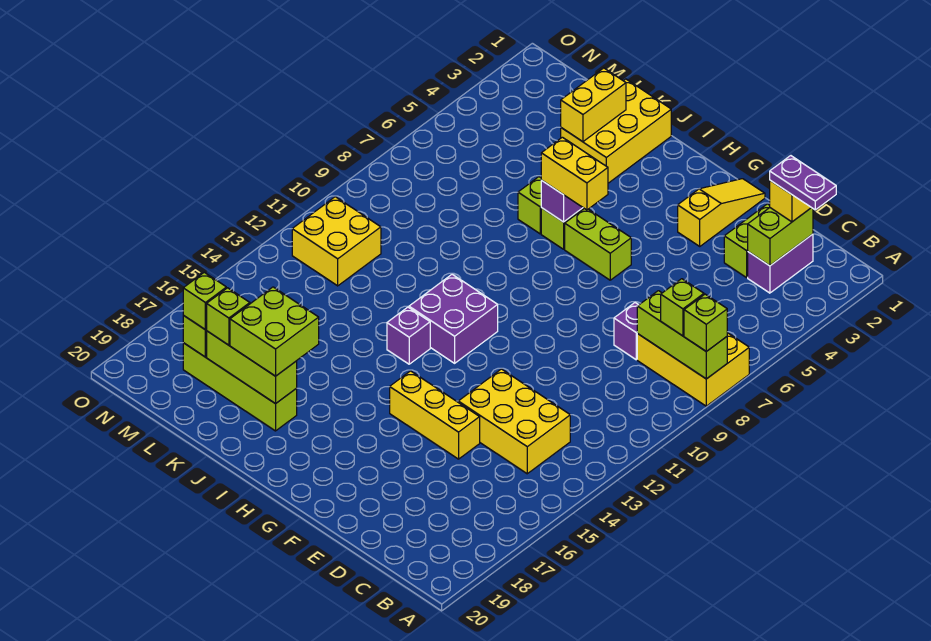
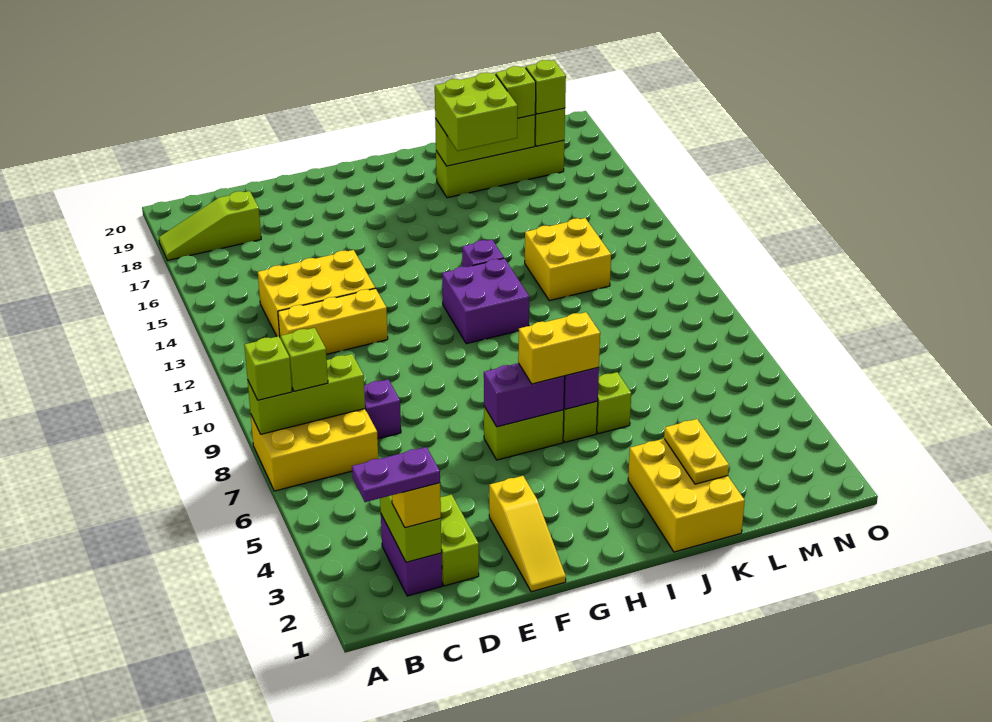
none -> lime 1x3 slope [159,191,261,260]
yellow 1x3 brick [390,371,480,459] -> yellow 1x3 brick moved to [278,288,388,354]
none -> purple 1x2 brick [484,363,565,427]
yellow 1x2 brick [561,68,626,142] -> yellow 1x2 plate [664,419,729,484]
yellow 2x2 brick [292,197,381,286] -> yellow 2x2 brick moved to [525,218,611,301]

